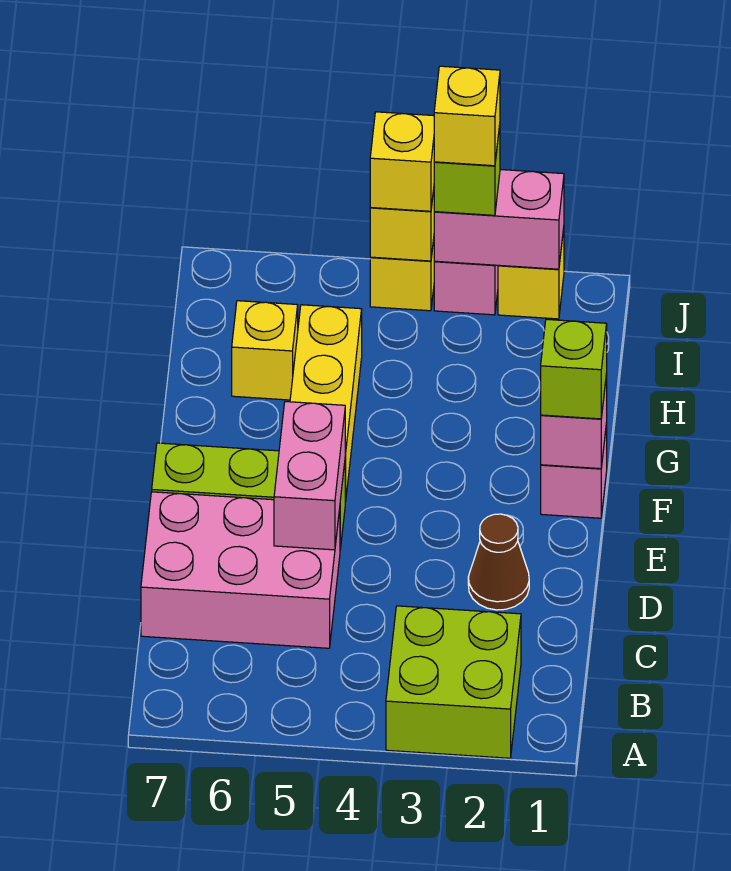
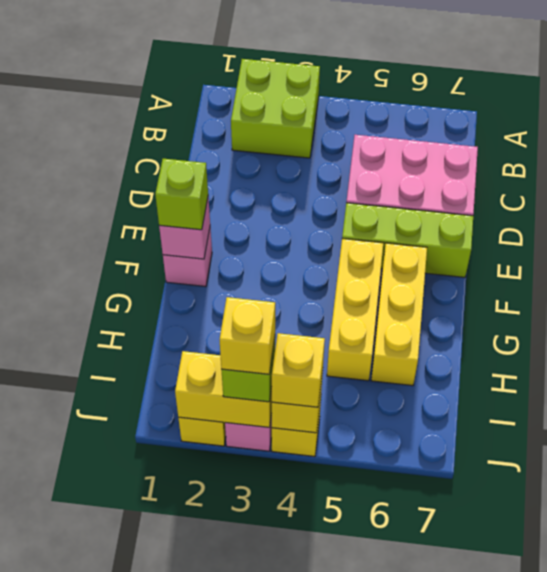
brown 1x1 cone [468,514,529,610] -> none
pink 1x2 brick [274,402,345,550] -> none
yellow 1x1 brick [232,301,298,400] -> yellow 1x3 brick [371,243,427,386]
pink 1x2 brick [434,170,564,269] -> yellow 1x2 brick [175,351,272,427]

